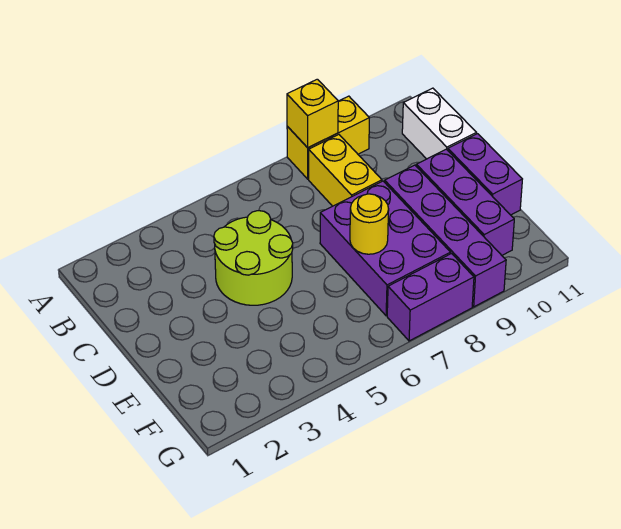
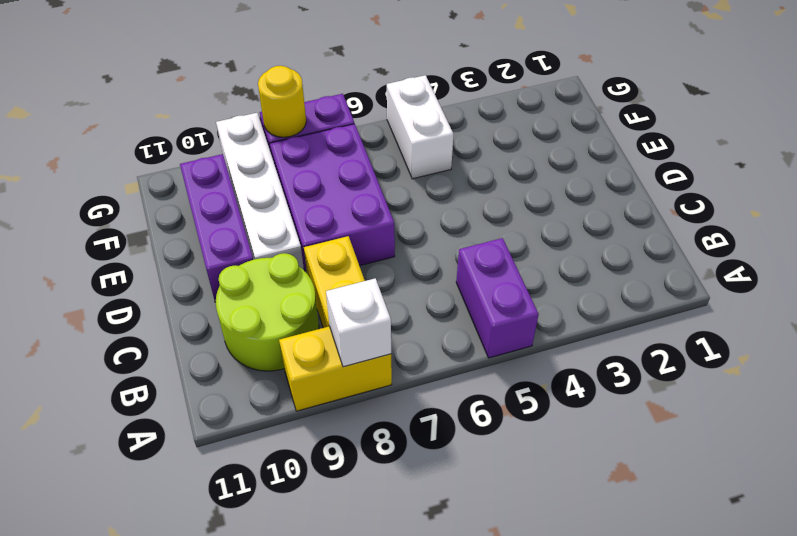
yellow 1x1 brick [287,79,338,148] -> white 1x1 brick [326,278,391,367]
white 1x2 brick [402,88,476,159] -> white 1x2 brick moved to [387,75,454,179]
lime 2x2 round brick [214,211,293,305] -> lime 2x2 round brick moved to [216,253,319,371]
purple 1x4 brick [385,165,506,307] -> white 1x4 brick [216,113,304,270]
purple 1x2 brick [448,134,522,215] -> purple 1x2 brick moved to [456,238,539,358]
yellow 1x1 round brick [350,194,389,254] -> yellow 1x1 round brick moved to [258,66,306,137]

